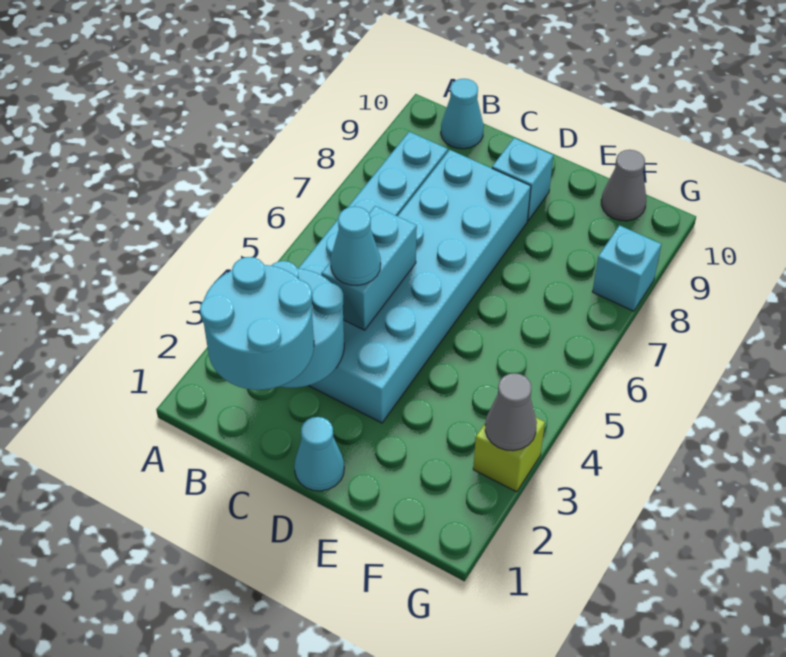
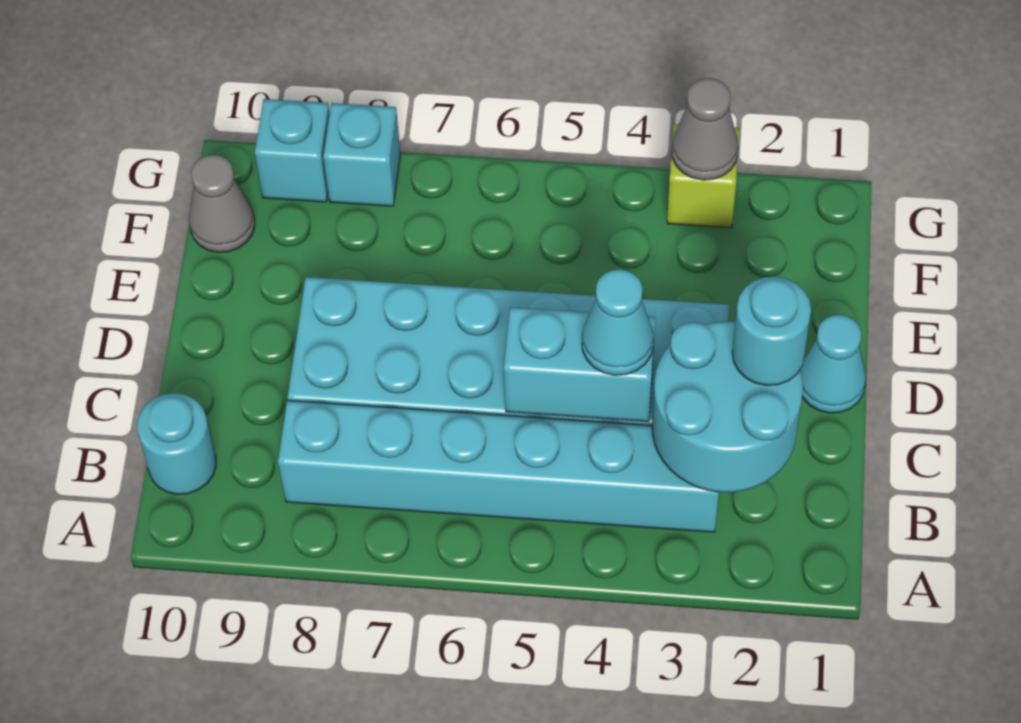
cyan 2x2 round brick [200,257,314,390] -> cyan 1x1 round brick [732,277,811,385]
cyan 1x1 cone [441,79,484,149] -> cyan 1x1 round brick [137,393,216,494]
cyan 1x1 brick [492,138,553,221] -> cyan 1x1 brick moved to [255,99,330,202]

